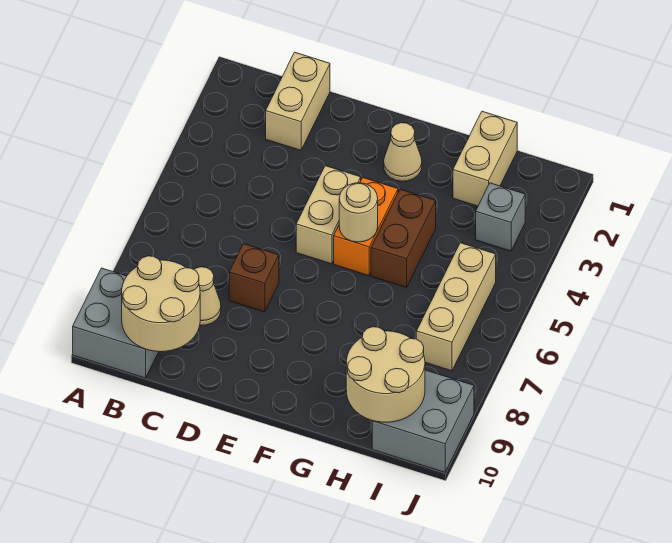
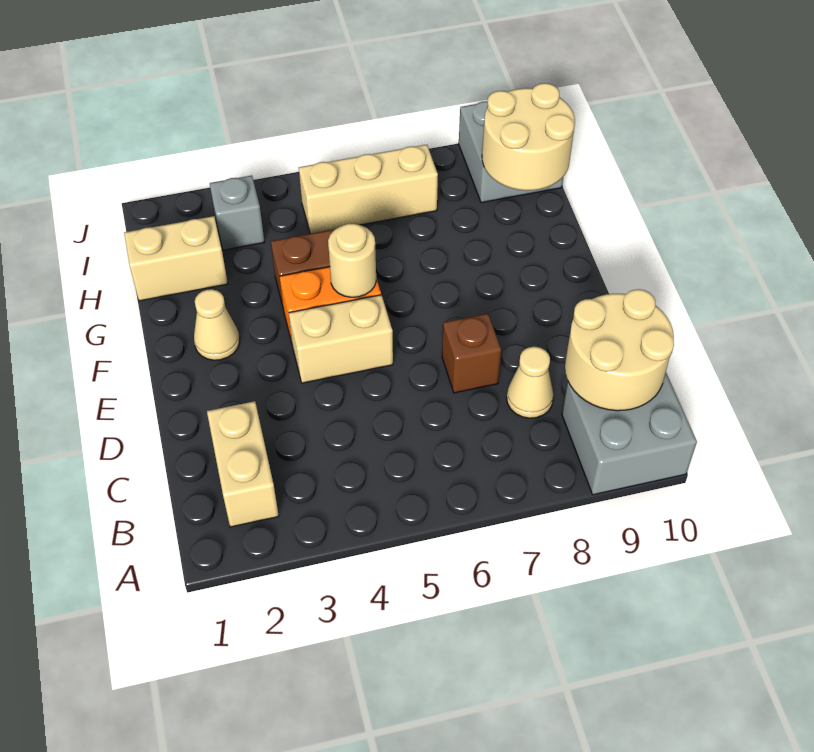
tan 1x2 brick [266,52,330,150] -> tan 1x2 brick turned to [207,401,279,527]

